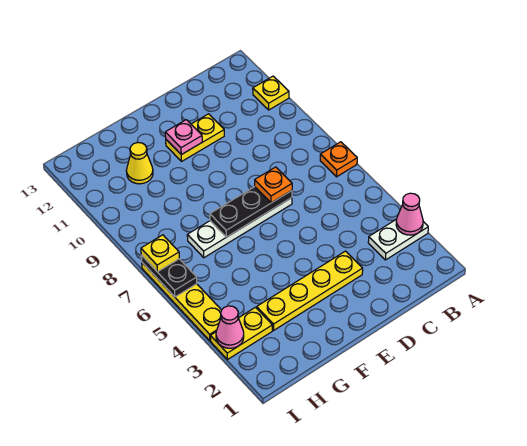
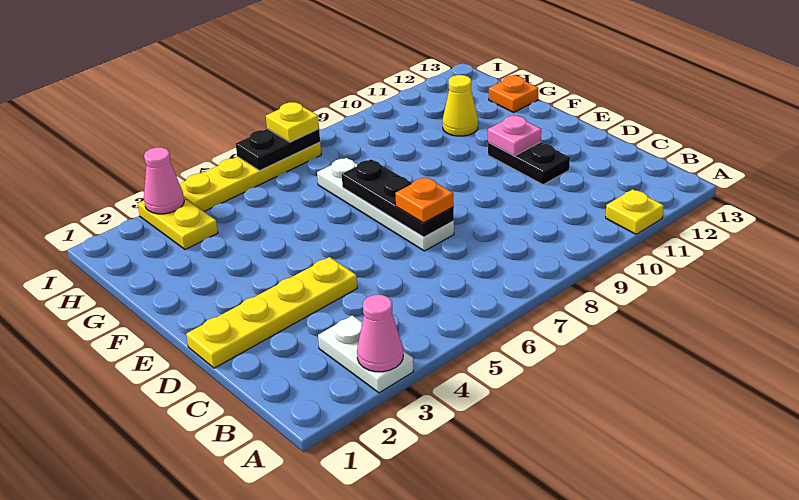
orange 1x1 plate [320,142,357,177] -> orange 1x1 plate moved to [489,76,538,112]
yellow 1x4 plate [257,251,363,331] -> yellow 1x4 plate turned to [186,257,357,368]
yellow 1x2 plate [166,114,224,161] -> black 1x2 plate [488,142,570,184]

